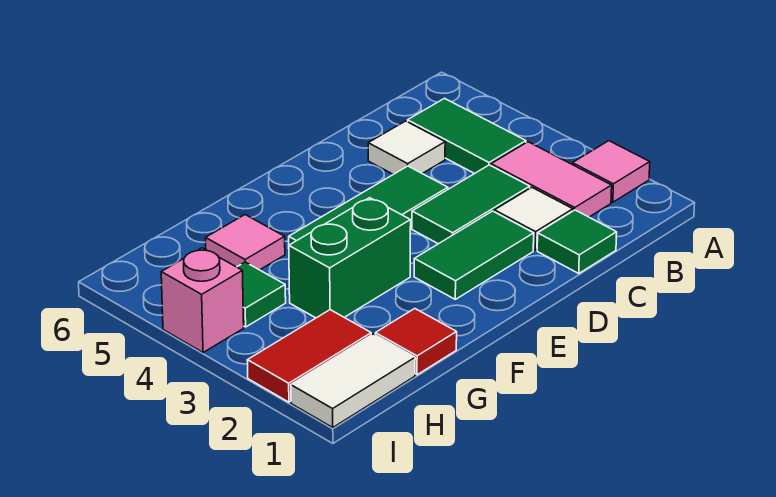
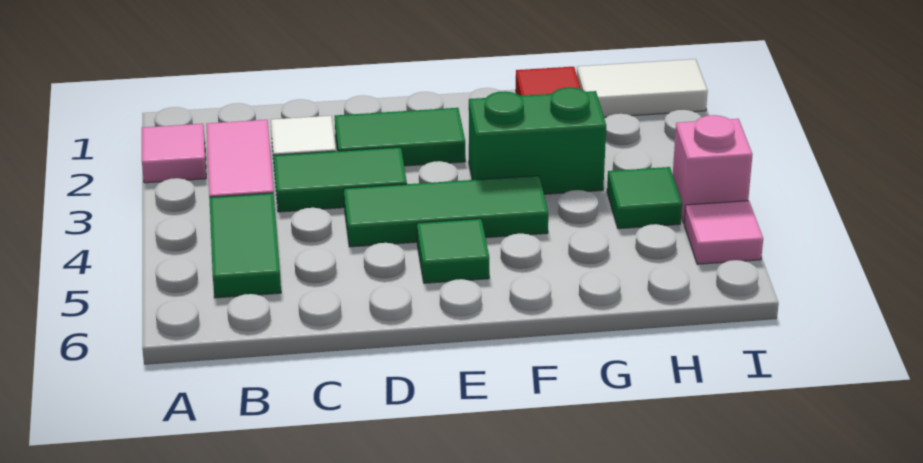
green 1x1 tile [537,210,617,274] -> green 1x1 tile moved to [417,219,489,283]
white 1x1 tile [368,121,445,174] -> none
pink 1x1 tile [206,215,285,270] -> pink 1x1 tile moved to [684,201,763,264]
red 1x2 tile [247,310,371,402] -> none

